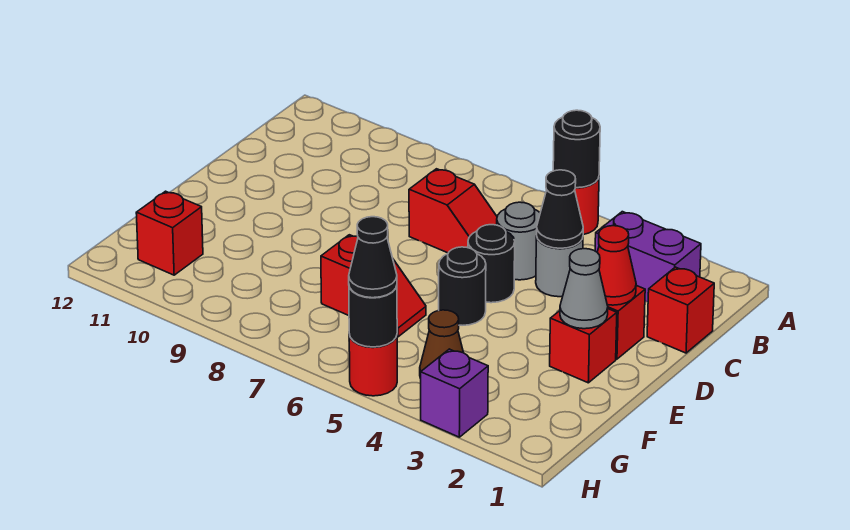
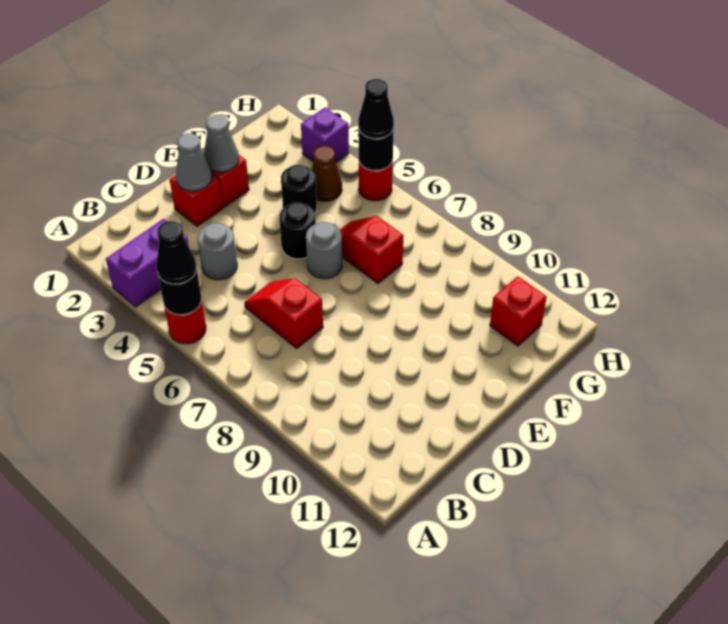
purple 1x2 brick [595,212,701,302] -> purple 1x2 brick turned to [106,219,189,307]
red 1x1 brick [647,267,714,353] -> none
black 1x1 cone [536,170,583,248] -> black 1x1 cone moved to [156,221,196,284]
grey 1x1 round brick [497,202,540,280] -> grey 1x1 round brick moved to [306,222,342,279]
red 1x1 cone [597,226,636,305] -> grey 1x1 cone [176,133,212,191]
black 1x1 round brick [468,225,515,303] -> black 1x1 round brick moved to [281,165,317,213]

